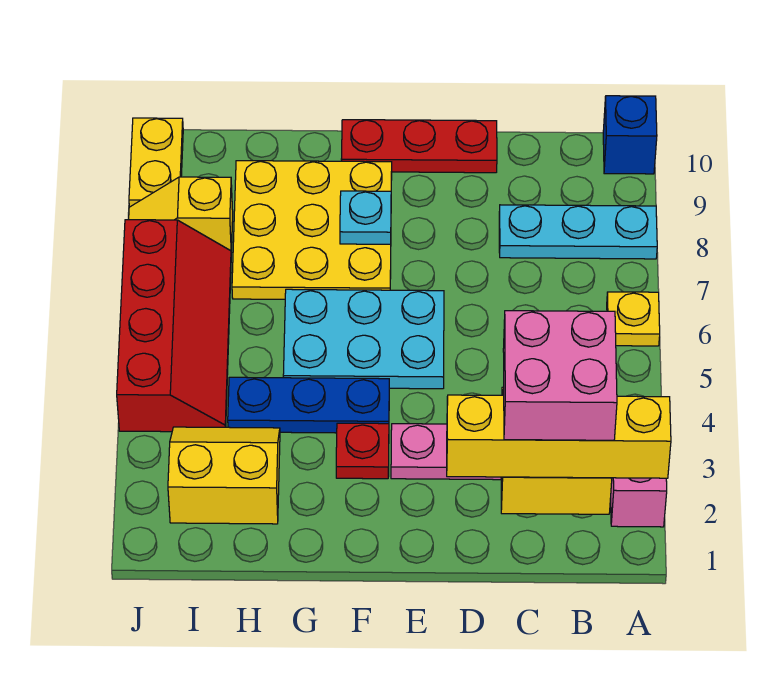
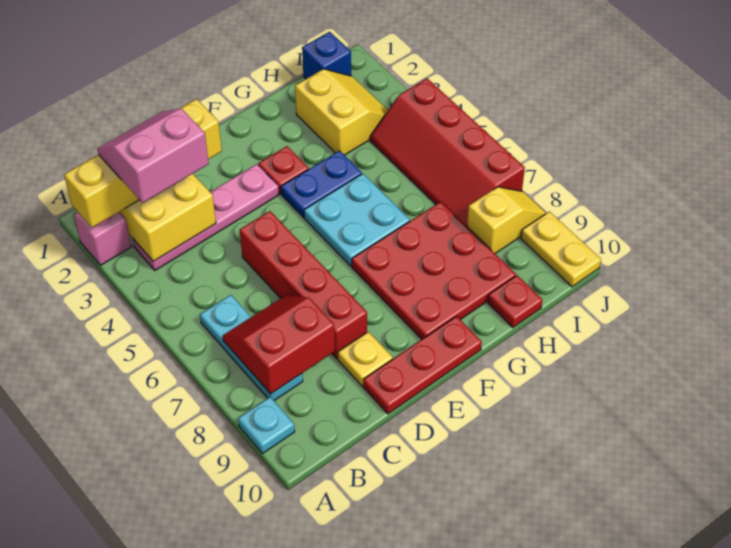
yellow 1x1 plate [607,292,660,346] -> yellow 1x1 plate moved to [338,332,393,386]
cyan 1x3 plate [499,205,657,259] -> cyan 1x3 plate turned to [200,295,303,401]
blue 1x1 brick [603,96,657,174] -> blue 1x1 brick moved to [302,32,351,79]
pink 2x2 brick [503,311,617,440] -> pink 2x2 slope [97,109,209,203]
none -> red 2x2 slope [223,295,335,394]
none -> red 1x4 brick [240,211,367,359]
cyan 2x3 plate [283,289,444,389] -> cyan 2x2 plate [304,174,410,266]
blue 1x3 plate [228,377,389,433] -> blue 1x2 plate [281,151,362,217]
yellow 3x3 plate [232,161,392,299] -> red 3x3 plate [352,202,516,339]
cyan 1x1 plate [340,191,391,244] -> cyan 1x1 plate moved to [238,397,295,453]
yellow 2x2 slope [168,427,280,524] -> yellow 2x2 slope turned to [295,69,388,155]
none -> red 1x1 plate [488,275,542,328]

